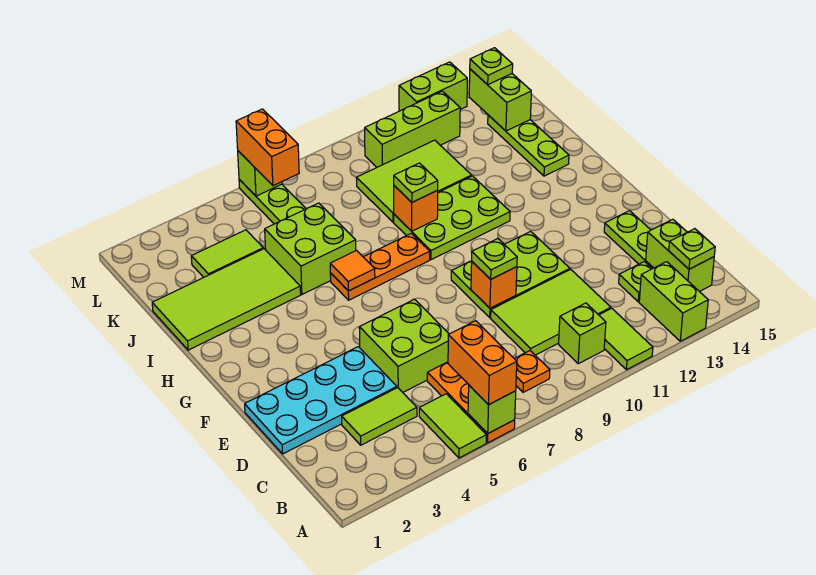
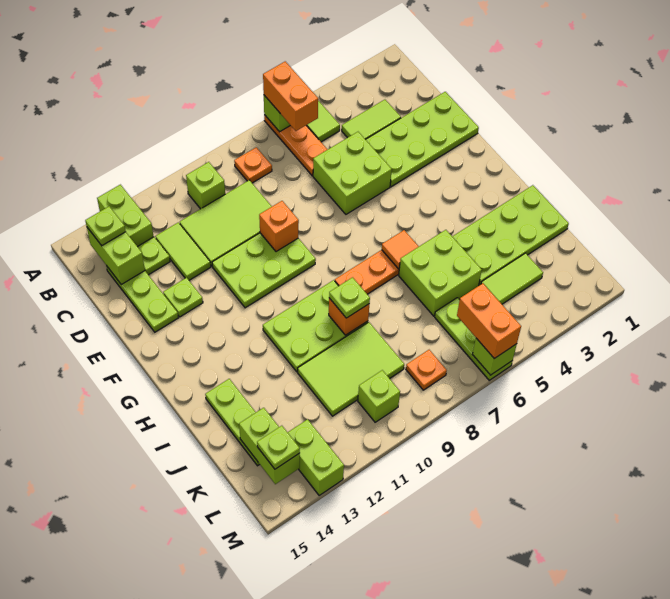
lime 1x2 tile [599,308,653,370] -> lime 1x2 tile moved to [155,222,211,280]
cyan 2x4 plate [245,347,397,454] -> lime 2x4 plate [365,92,479,187]
lime 1x1 plate [472,239,517,279] -> lime 1x1 plate moved to [163,278,203,317]
lime 2x4 tile [152,249,301,350] -> lime 2x4 plate [452,185,569,285]
none -> orange 1x1 plate [406,350,447,390]
lime 1x3 brick [365,91,460,167] -> lime 1x1 brick [358,370,400,422]
lime 1x2 brick [399,62,467,111] -> lime 1x2 brick turned to [288,419,344,495]

